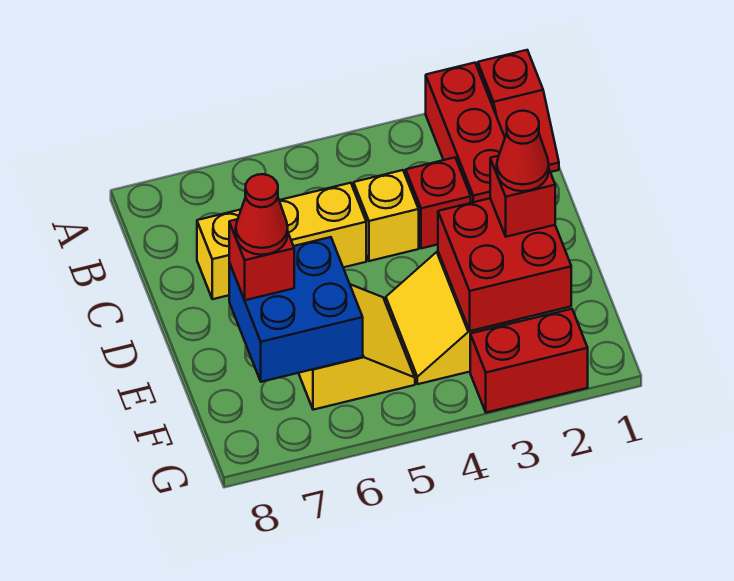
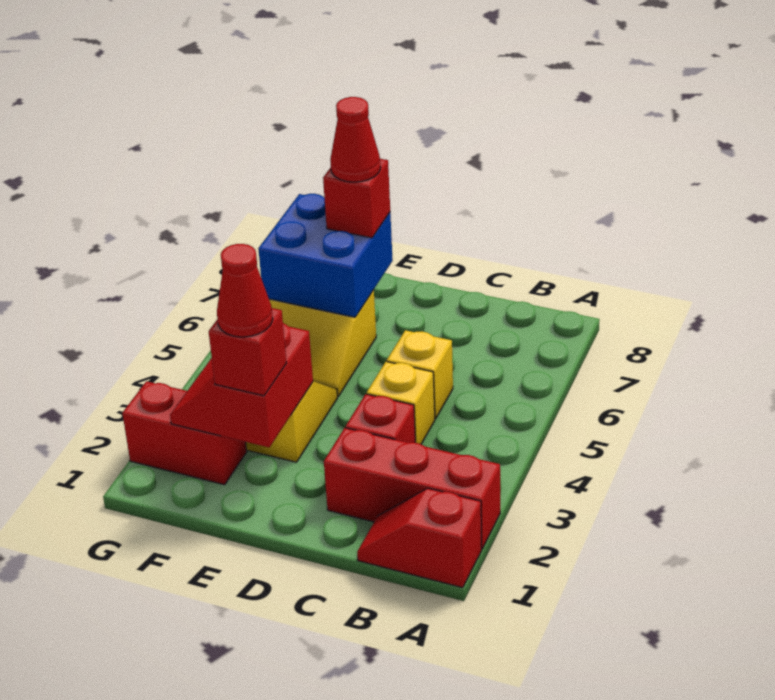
yellow 1x3 brick [197,183,366,299] -> yellow 1x1 brick [387,330,453,419]
red 2x2 brick [438,198,571,331] -> red 2x2 slope [170,323,313,447]
red 1x2 brick [470,309,588,413] -> red 1x2 brick turned to [122,381,247,485]

